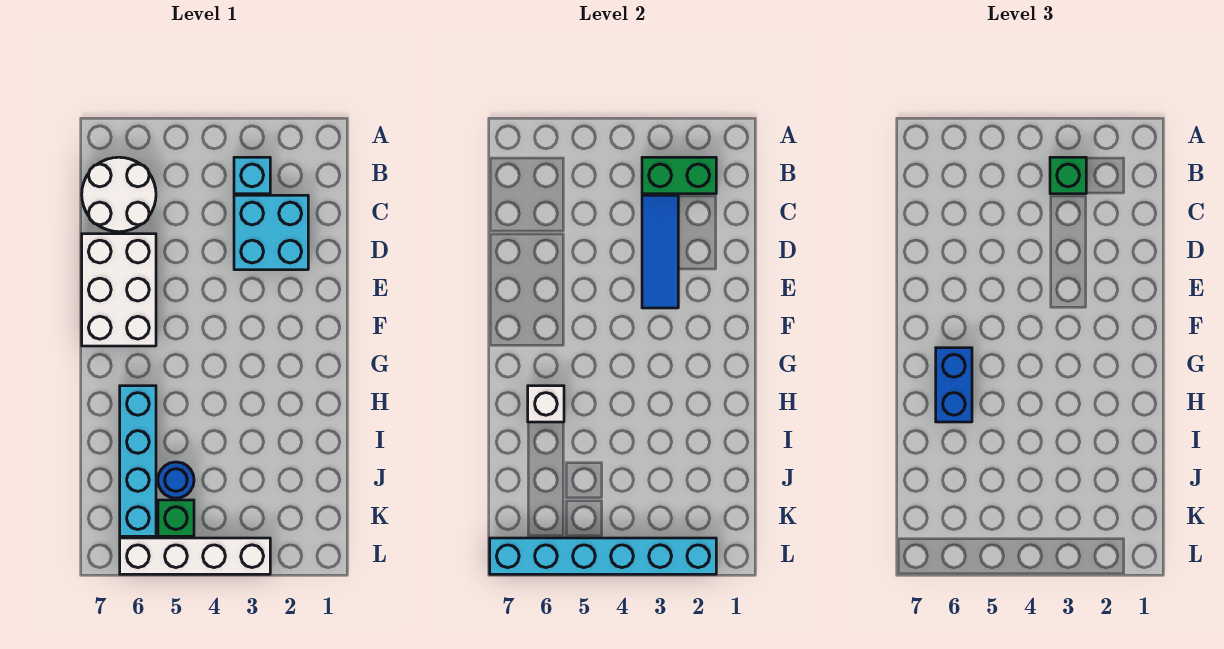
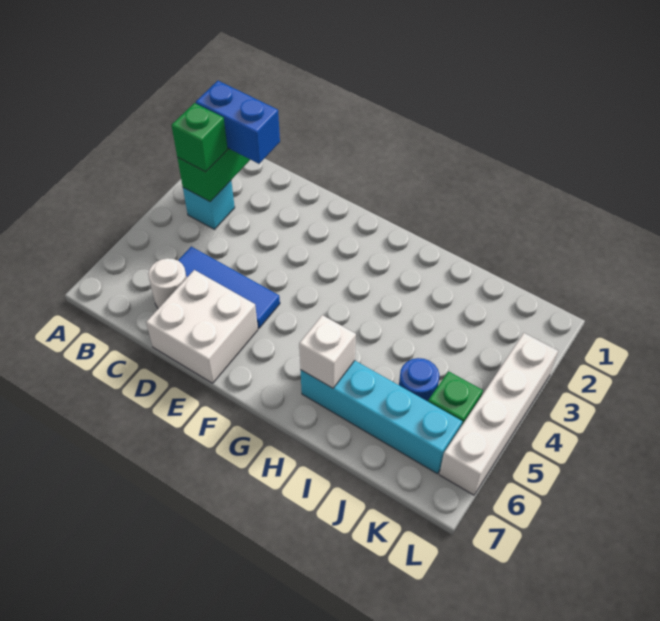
white 2x2 round brick [82,157,156,232] -> white 1x1 round brick [148,258,187,308]
cyan 2x2 brick [234,195,308,270] -> none
blue 1x3 tile [642,195,678,308] -> blue 1x3 tile moved to [178,247,280,328]
white 2x3 brick [82,234,156,346] -> white 2x2 brick [146,270,258,383]
blue 1x2 brick [936,348,972,422] -> blue 1x2 brick moved to [196,81,280,164]
cyan 1x6 brick [490,538,716,574] -> none

